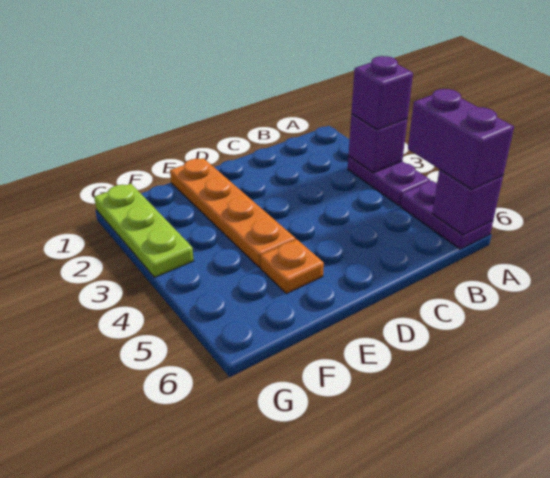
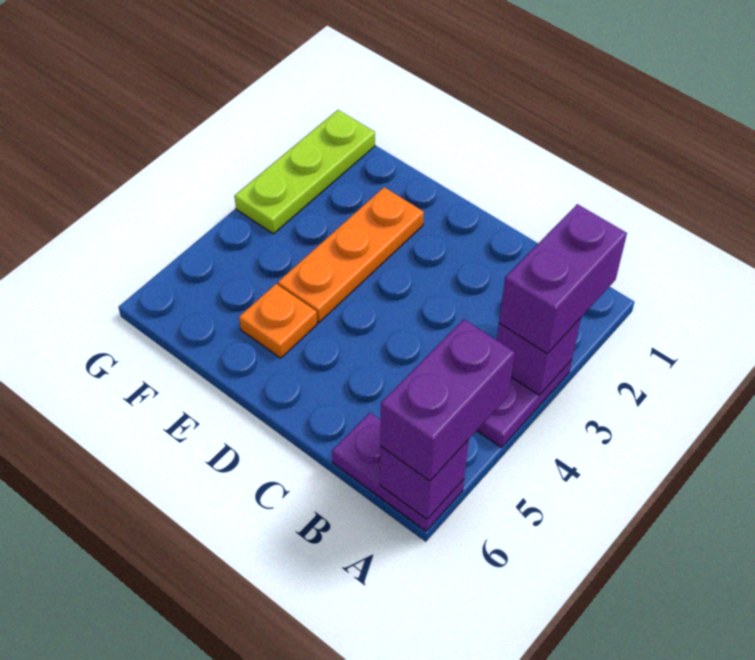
purple 1x1 brick [351,56,413,130] -> purple 1x2 brick [499,204,627,354]
purple 1x2 plate [401,181,493,249] -> purple 1x2 plate turned to [332,413,464,531]
orange 1x4 plate [170,158,296,268] -> orange 1x3 plate [278,187,424,322]

